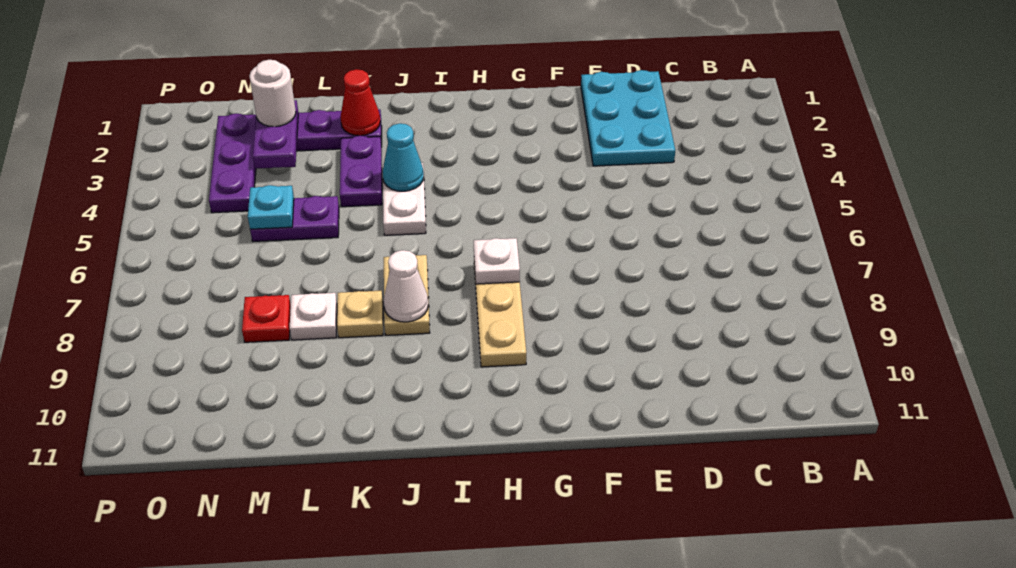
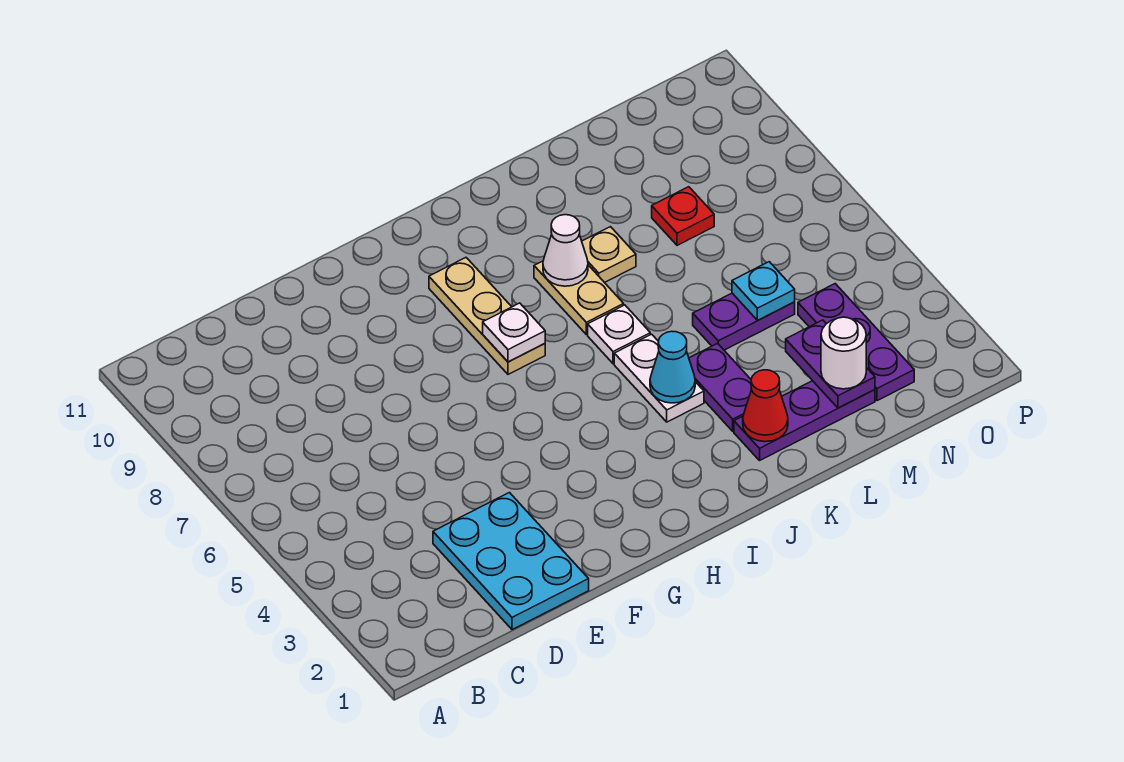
white 1x1 plate [290,293,337,340] -> white 1x1 plate moved to [588,305,650,364]

